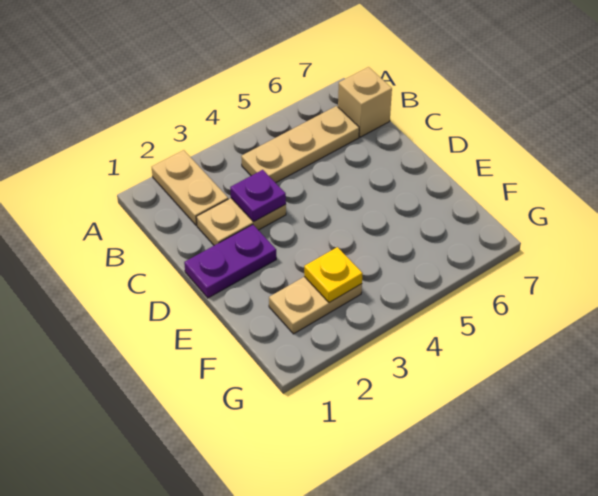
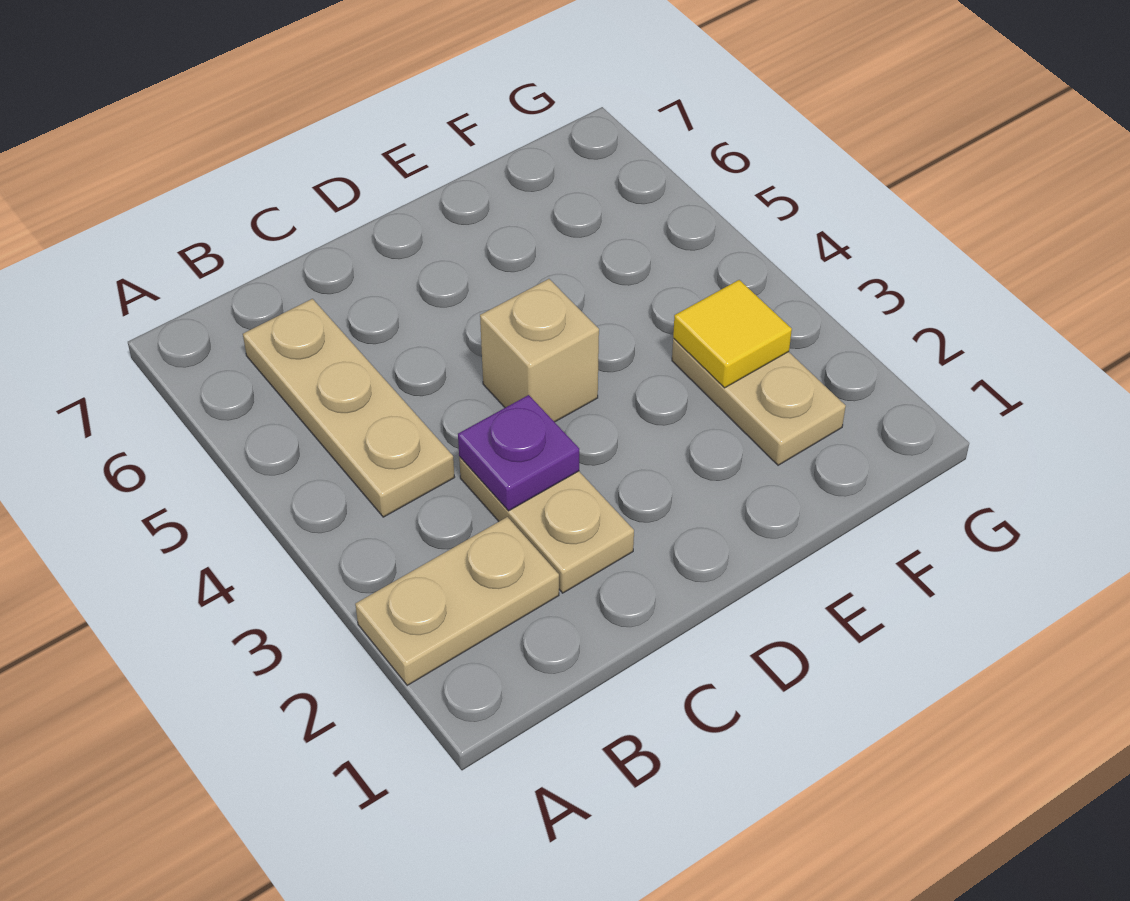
tan 1x1 brick [338,67,392,137] -> tan 1x1 brick moved to [480,279,599,422]
purple 1x2 plate [184,225,276,298] -> none
yellow 1x1 plate [304,247,363,303] -> yellow 1x1 tile [673,280,792,388]

